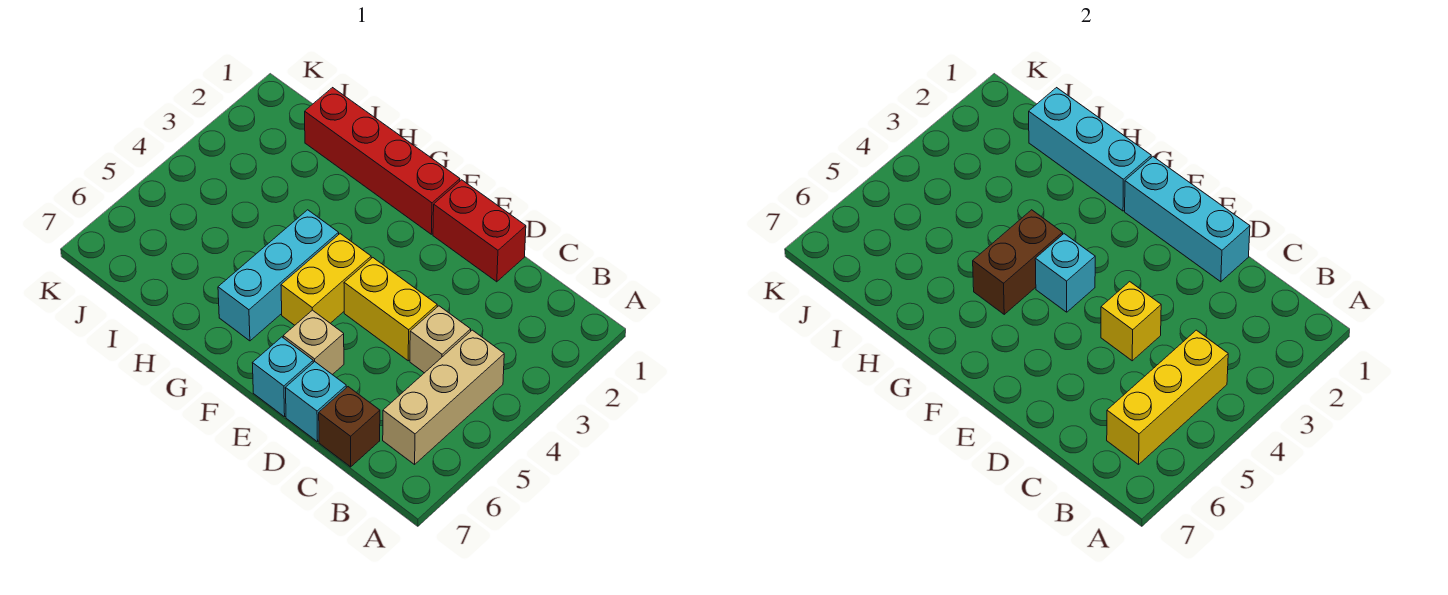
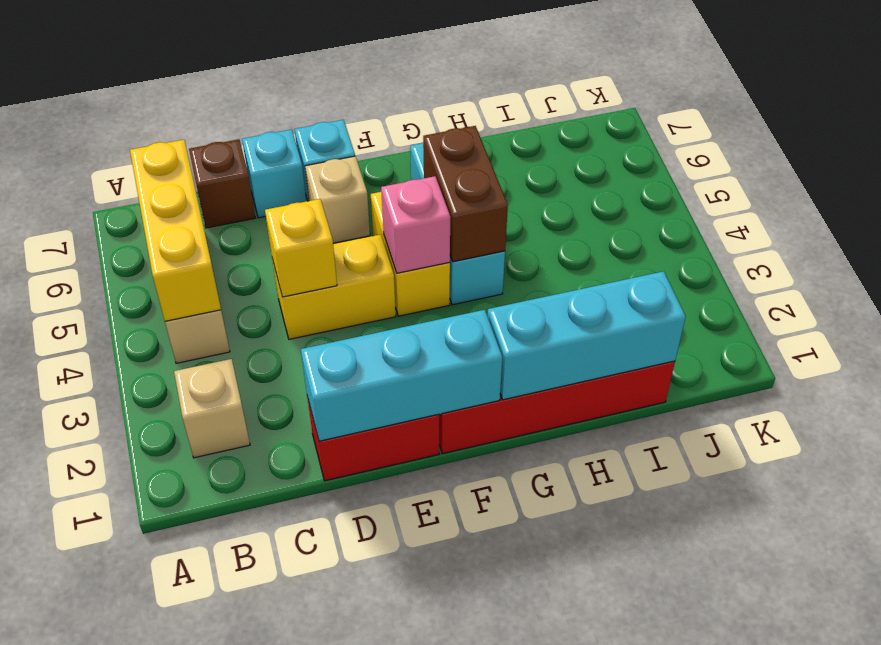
tan 1x1 brick [410,306,471,373] -> tan 1x1 brick moved to [174,359,250,458]
cyan 1x1 brick [1035,234,1095,312] -> pink 1x1 brick [381,176,450,273]

